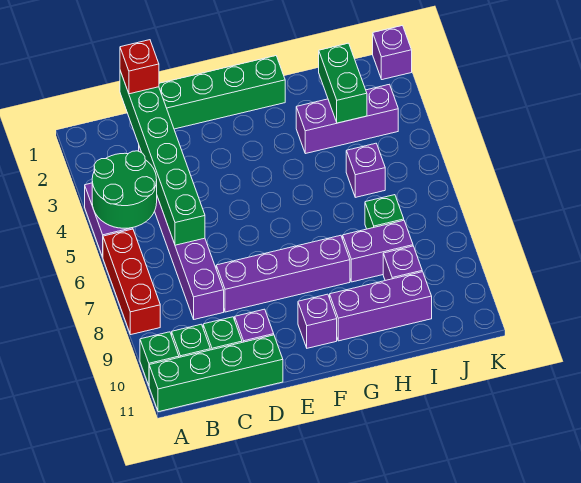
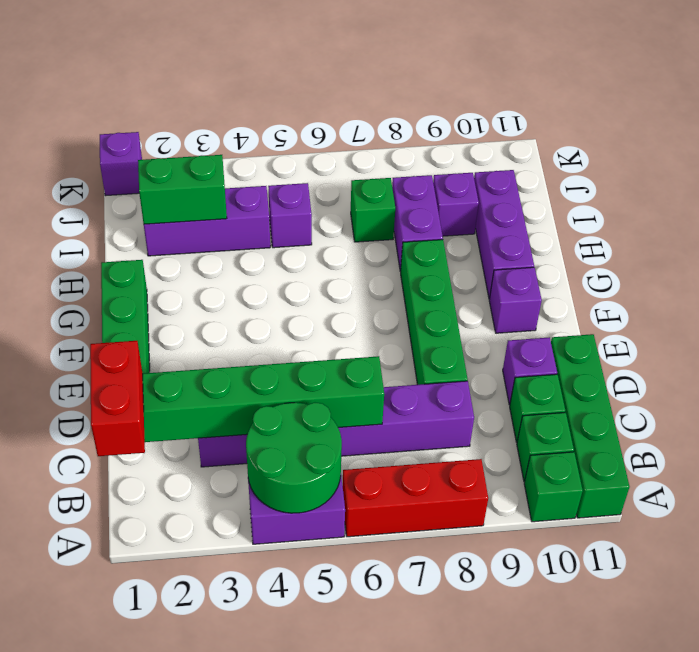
red 1x1 brick [120,40,159,94] -> red 1x2 brick [90,341,145,456]
purple 1x4 brick [216,235,350,312] -> green 1x4 brick [400,240,468,385]
purple 1x3 brick [296,84,398,154] -> purple 1x3 brick turned to [144,186,270,256]

